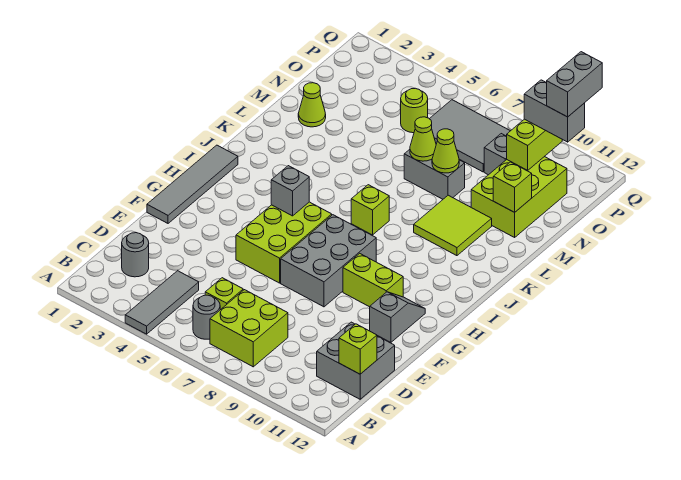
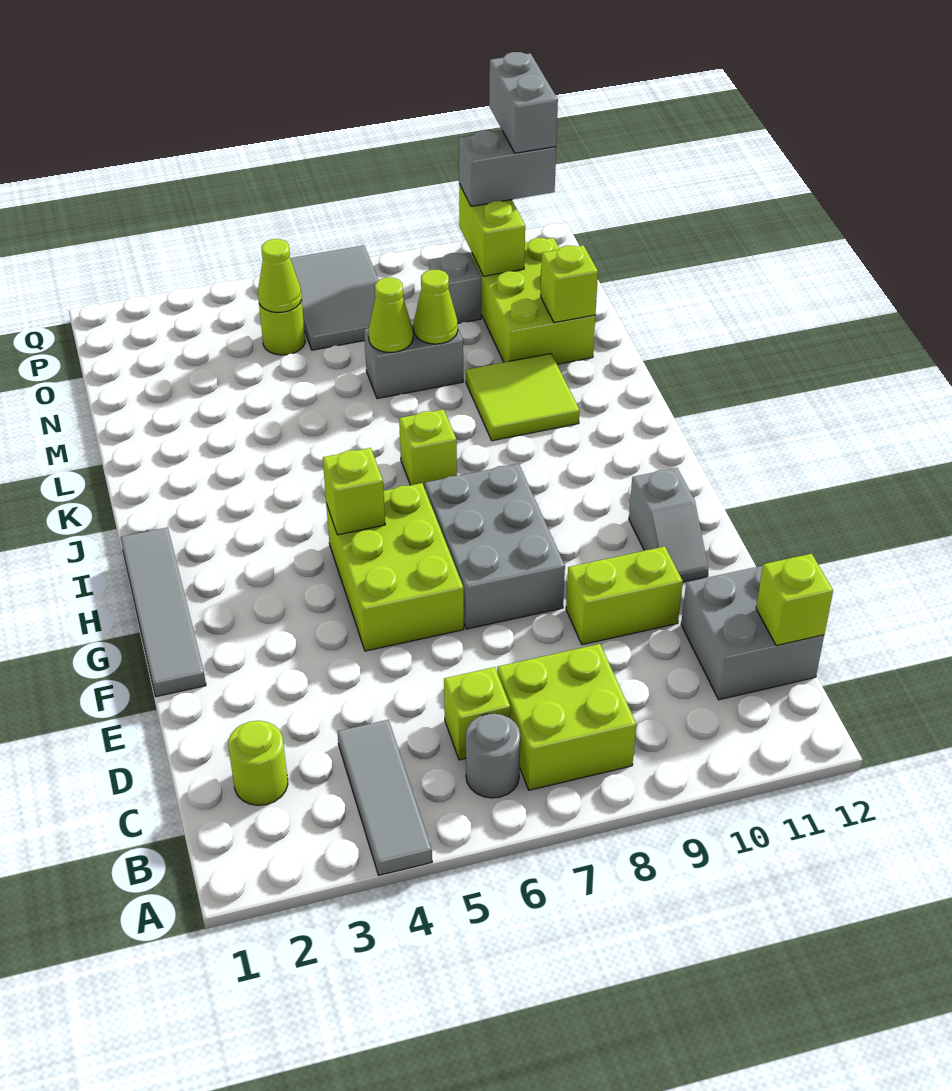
grey 1x1 round brick [122,233,149,277] -> lime 1x1 round brick [228,721,288,805]
grey 1x2 slope [370,292,425,342] -> grey 1x2 slope turned to [629,468,709,582]
lime 1x2 brick [343,253,403,307] -> lime 1x2 brick moved to [566,546,683,645]
grey 1x1 brick [271,166,309,216] -> lime 1x1 brick [323,448,385,535]
lime 1x1 cone [298,83,326,127] -> lime 1x1 cone moved to [258,239,302,313]
grey 2x3 tile [430,100,510,172] -> grey 2x3 tile turned to [290,245,378,350]

